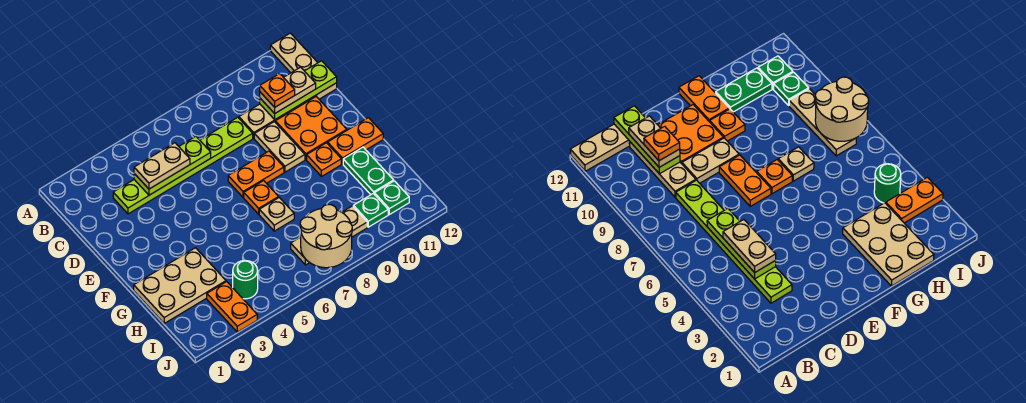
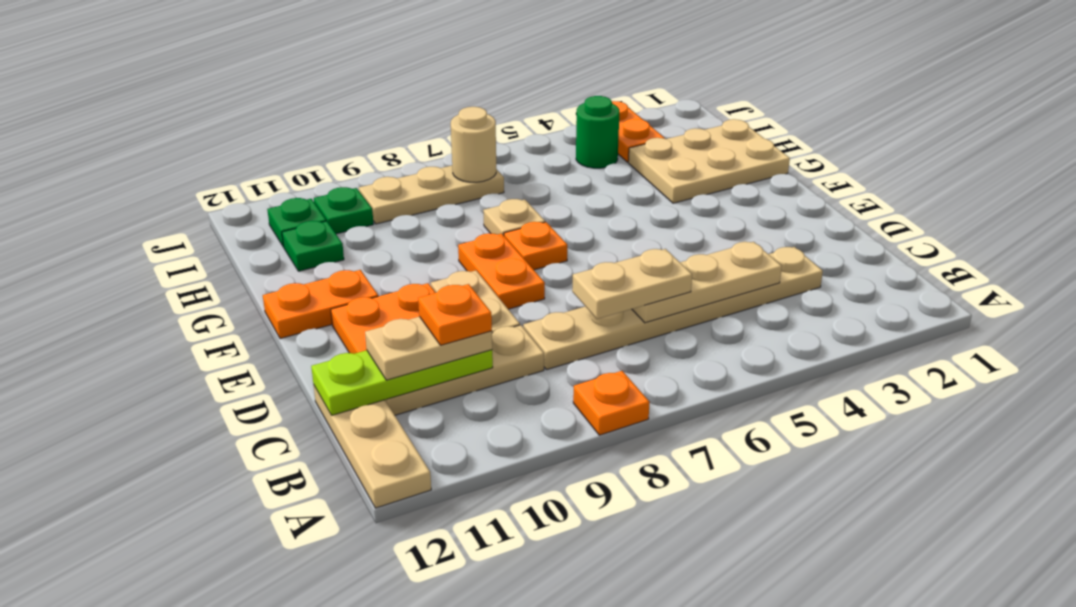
lime 1x6 plate [113,117,253,214] -> tan 1x6 plate [523,247,823,370]
lime 1x3 plate [134,136,211,195] -> tan 1x3 plate [632,242,782,323]
tan 1x2 plate [134,143,190,189] -> tan 1x2 plate moved to [572,249,692,319]
orange 1x2 plate [228,151,284,197] -> orange 1x2 plate turned to [458,233,545,309]
orange 1x1 plate [307,143,341,177] -> orange 1x1 plate moved to [573,371,650,435]
green 1x2 plate [343,147,394,195] -> green 1x1 plate [282,221,344,271]
tan 2x2 round brick [300,204,352,268] -> tan 1x1 round brick [451,107,496,182]

